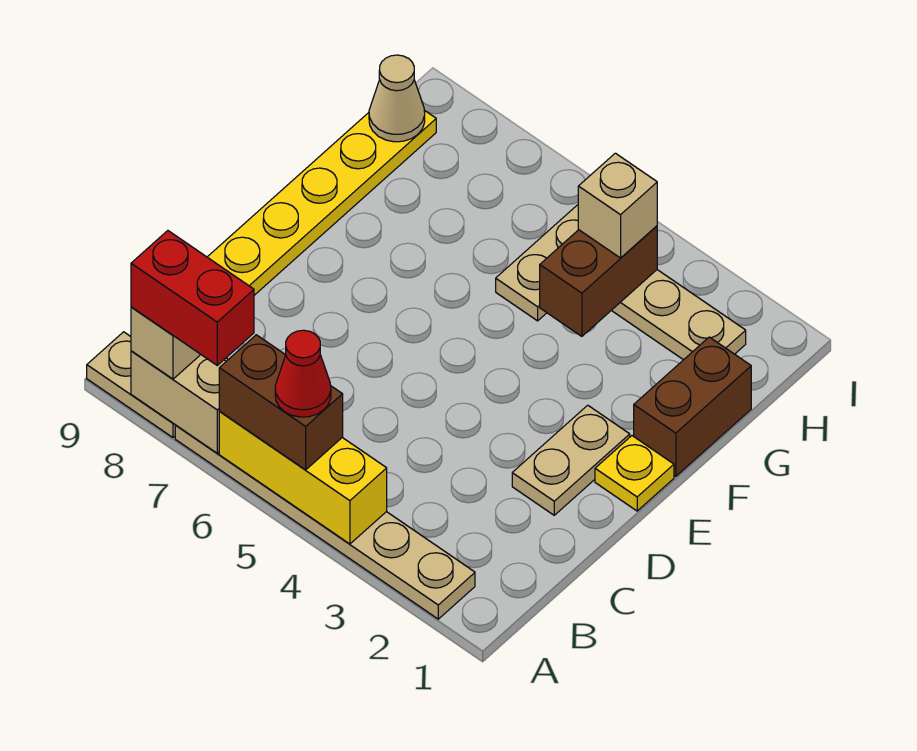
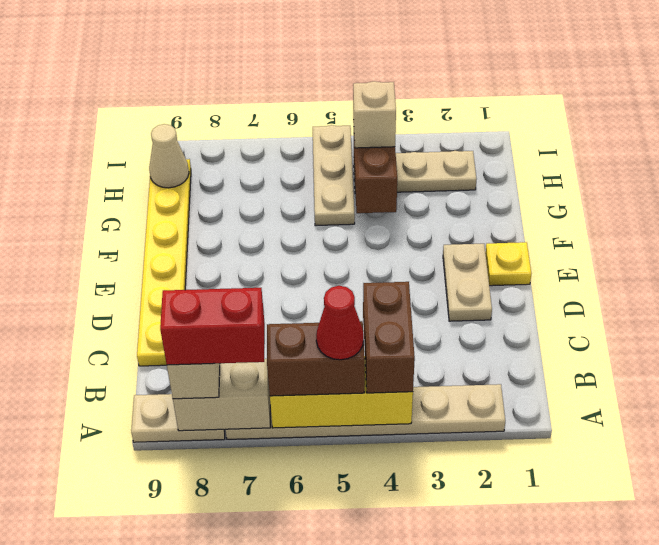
brown 1x2 brick [634,337,751,476] -> brown 1x2 brick moved to [363,282,415,393]

